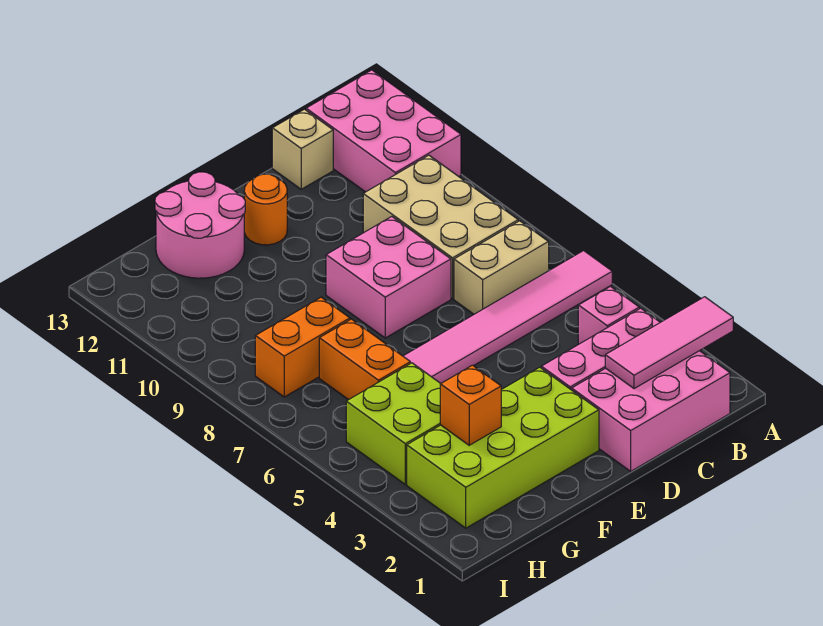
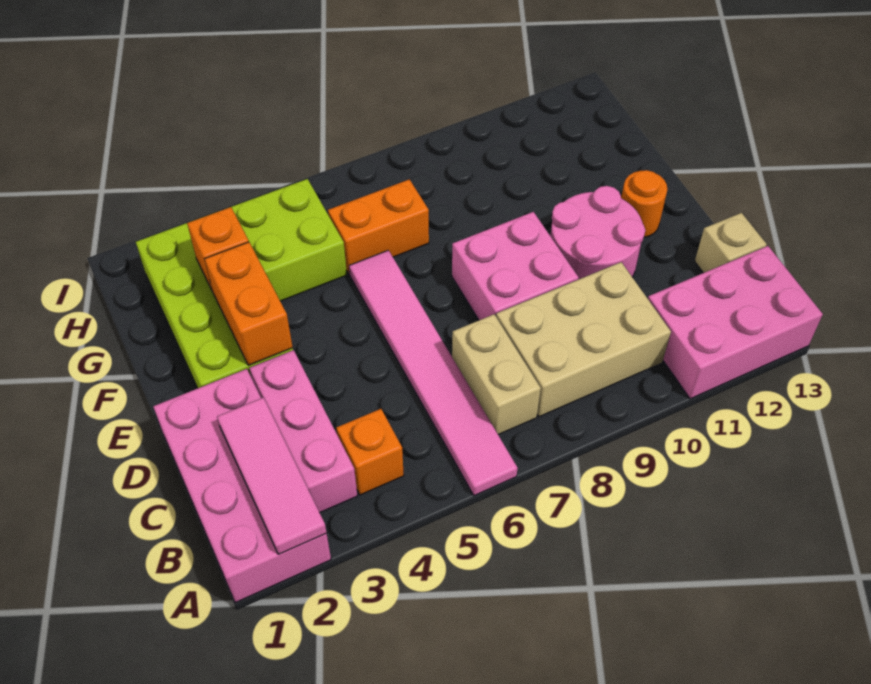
pink 2x3 brick [572,351,730,471] -> pink 2x4 brick [153,369,331,603]
pink 1x1 brick [578,286,639,344] -> orange 1x1 brick [336,409,404,495]
pink 2x2 round brick [155,172,245,278] -> pink 2x2 round brick moved to [550,186,645,279]
orange 1x2 brick [255,297,350,397] -> orange 1x2 brick moved to [205,242,293,366]

